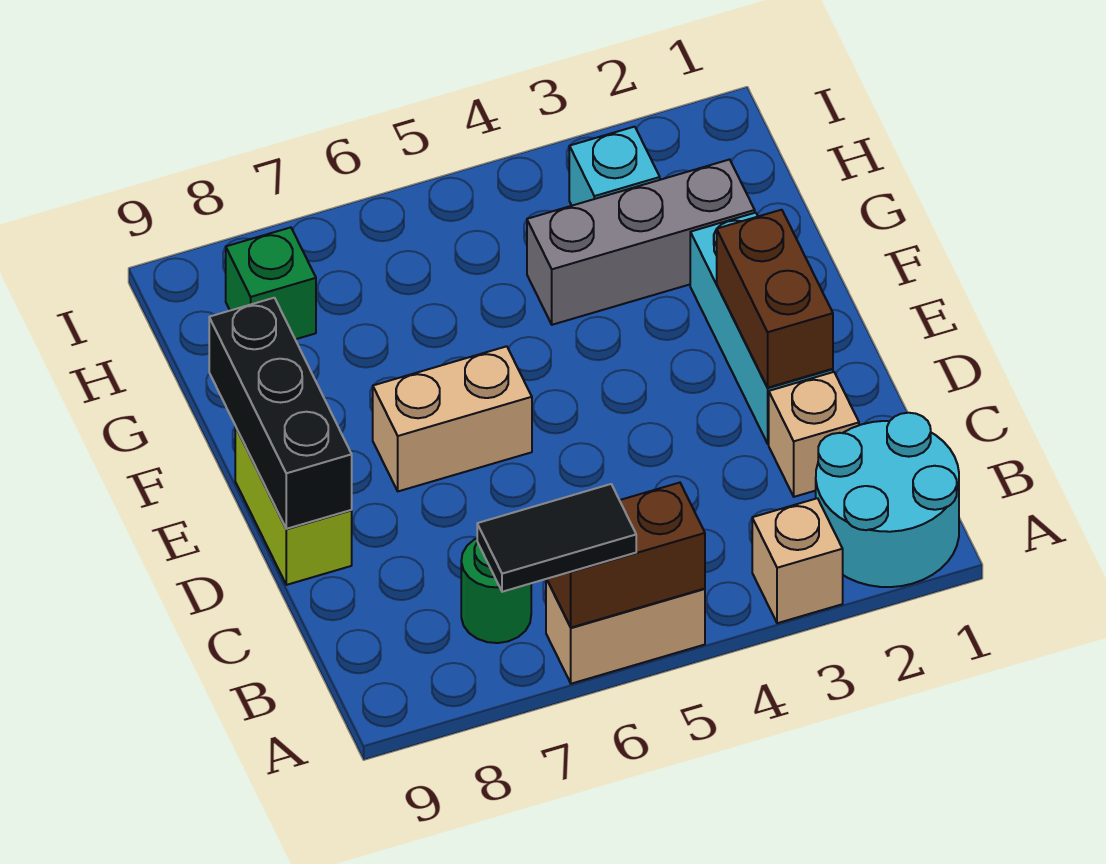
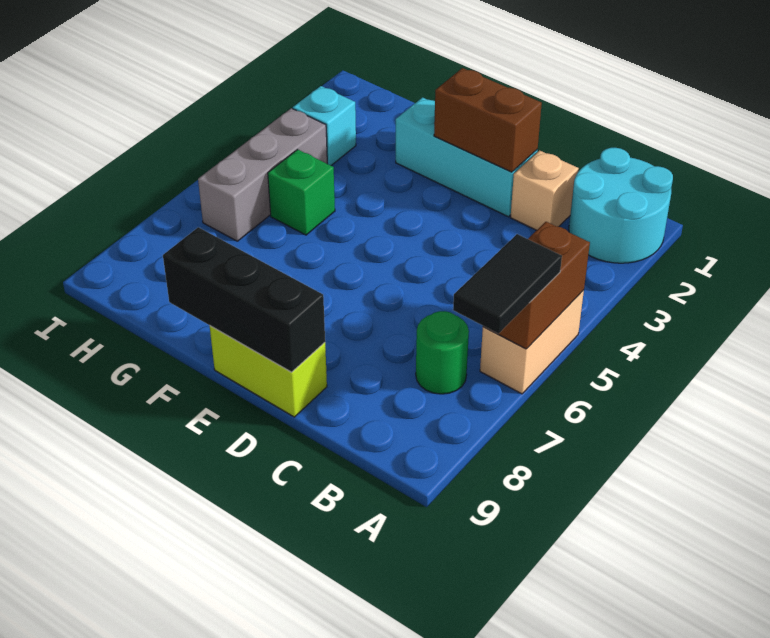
tan 1x1 brick [752,498,843,623] -> none
tan 1x2 brick [373,346,532,491] -> none
grey 1x3 brick [527,159,755,325] -> grey 1x3 brick moved to [198,108,327,241]
green 1x1 brick [226,227,316,339] -> green 1x1 brick moved to [268,149,335,235]

